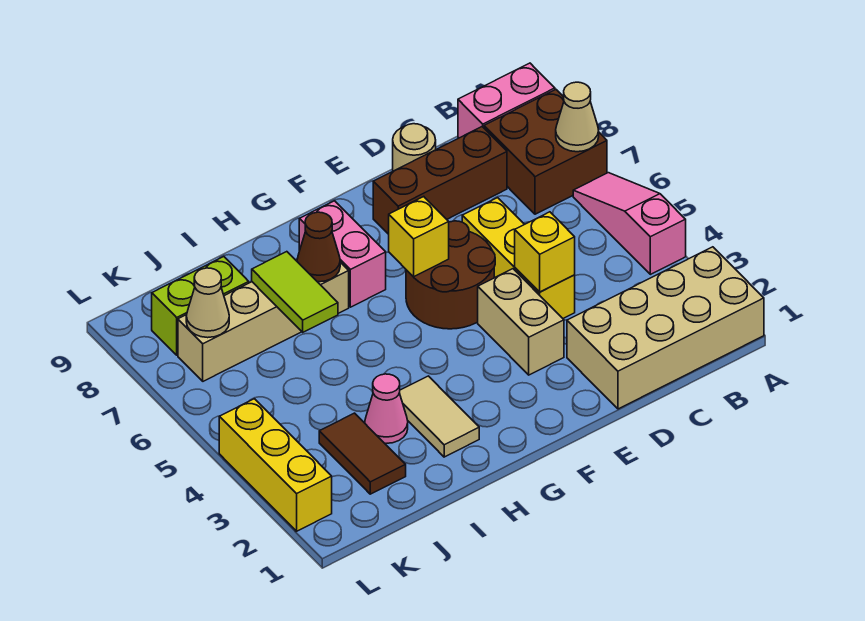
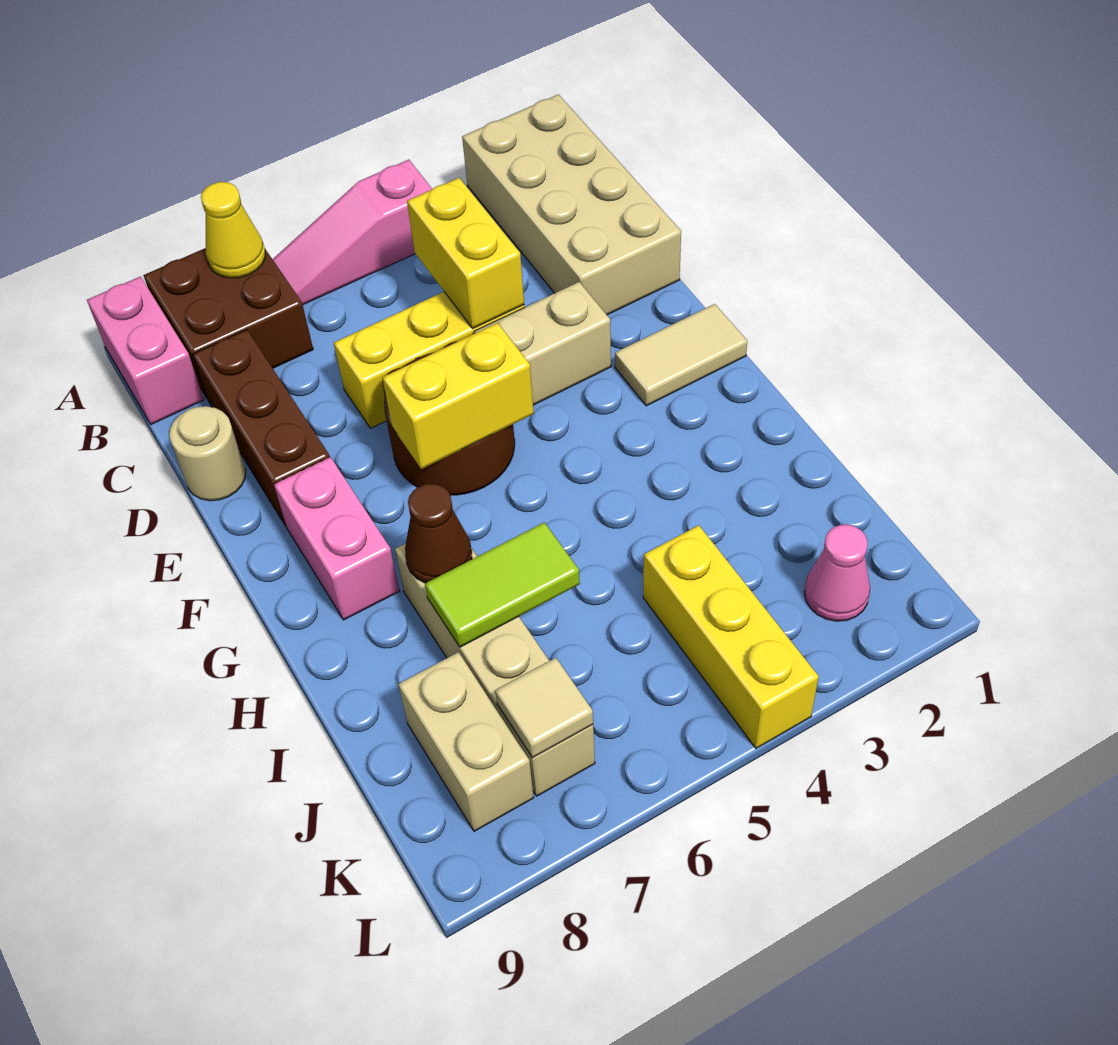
tan 1x1 cone [556,82,599,152] -> yellow 1x1 cone [201,182,265,278]
yellow 1x1 brick [515,212,575,292] -> yellow 1x2 brick [407,178,524,328]
yellow 1x1 brick [389,197,449,277] -> yellow 1x2 brick [382,323,534,469]
pink 1x2 brick [299,201,386,307] -> pink 1x2 brick turned to [274,457,400,620]
tan 1x2 tile [399,376,479,457] -> tan 1x2 tile moved to [615,304,747,406]
pink 1x1 cone [365,374,408,443] -> pink 1x1 cone moved to [804,525,870,621]
brown 1x2 tile [319,413,406,494] -> none
lime 1x2 brick [152,257,249,355] -> tan 1x2 brick [398,652,534,831]
tan 1x1 cone [186,268,229,338] -> tan 1x1 tile [495,658,593,758]
yellow 1x3 brick [219,399,332,531] -> yellow 1x3 brick turned to [643,525,819,748]

